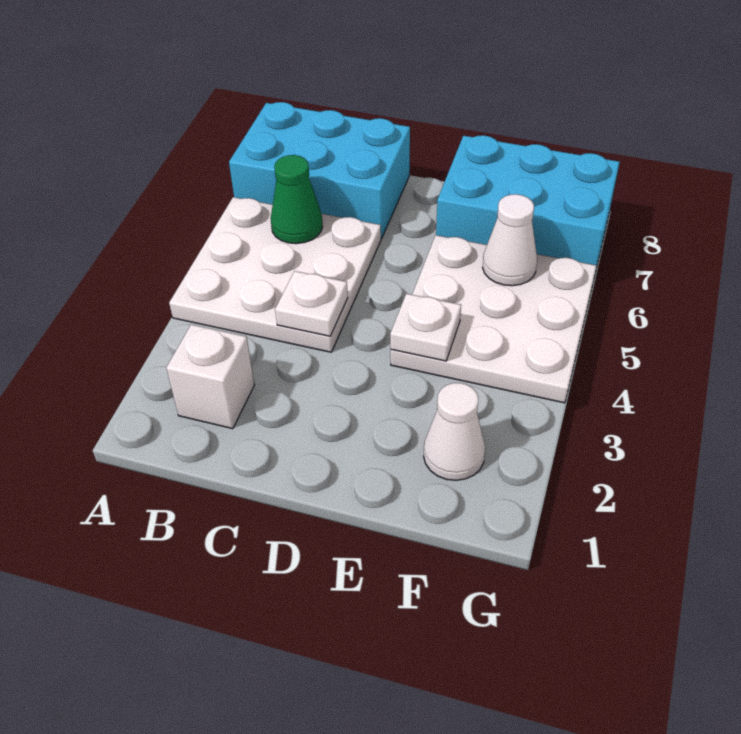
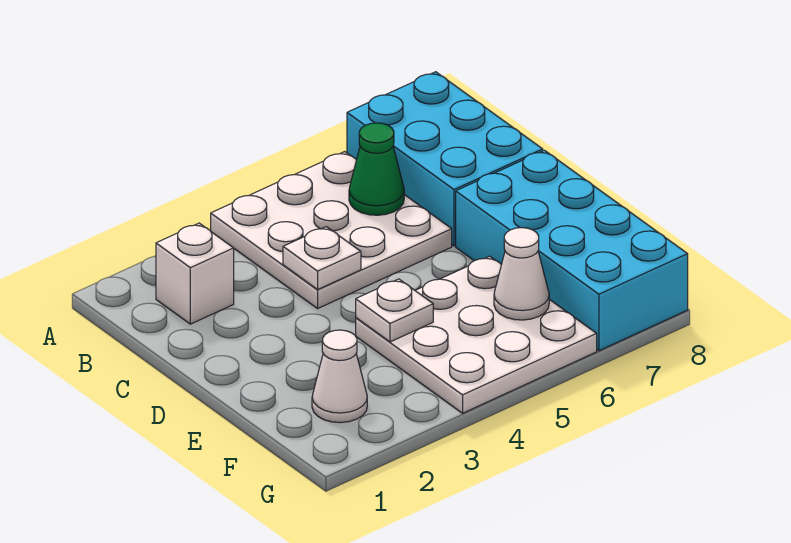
cyan 2x3 brick [436,135,620,272] -> cyan 2x4 brick [456,150,688,351]

